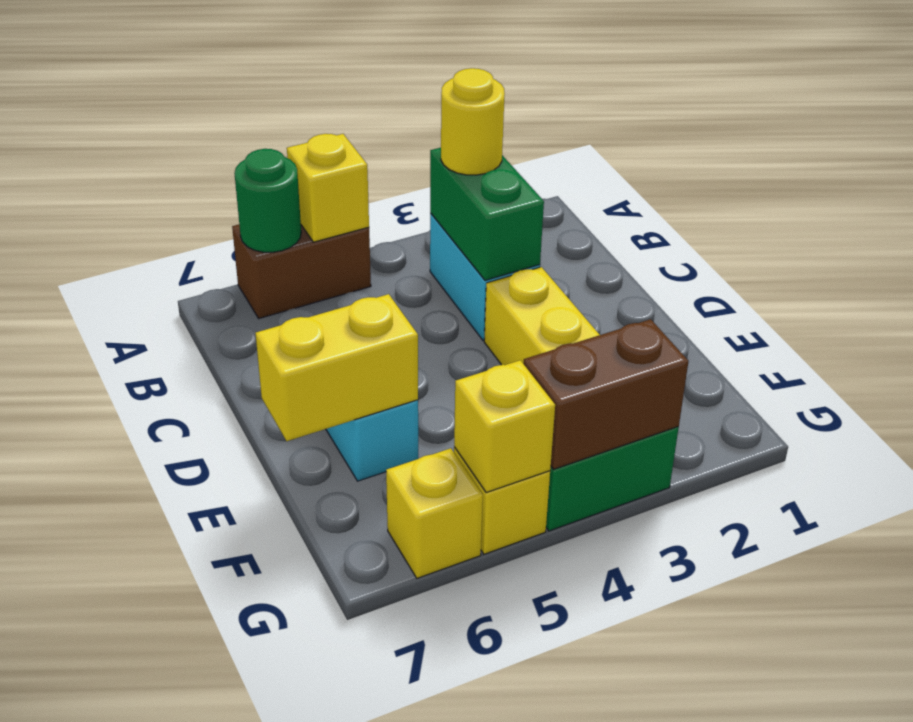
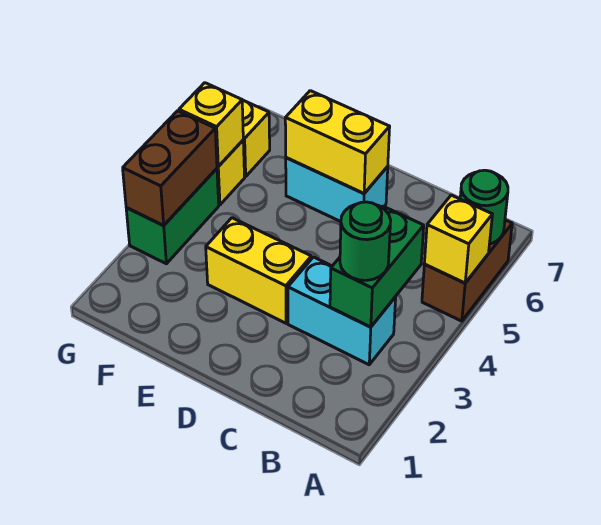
green 1x2 brick [430,148,544,280] -> green 1x2 brick turned to [330,206,424,327]
yellow 1x1 round brick [441,68,505,175] -> green 1x1 round brick [340,202,391,280]
yellow 1x2 brick [256,294,418,441] -> yellow 1x2 brick turned to [285,91,390,193]

